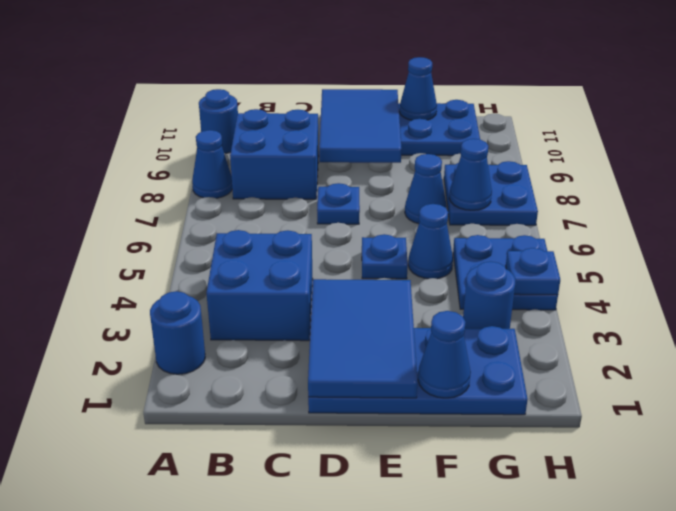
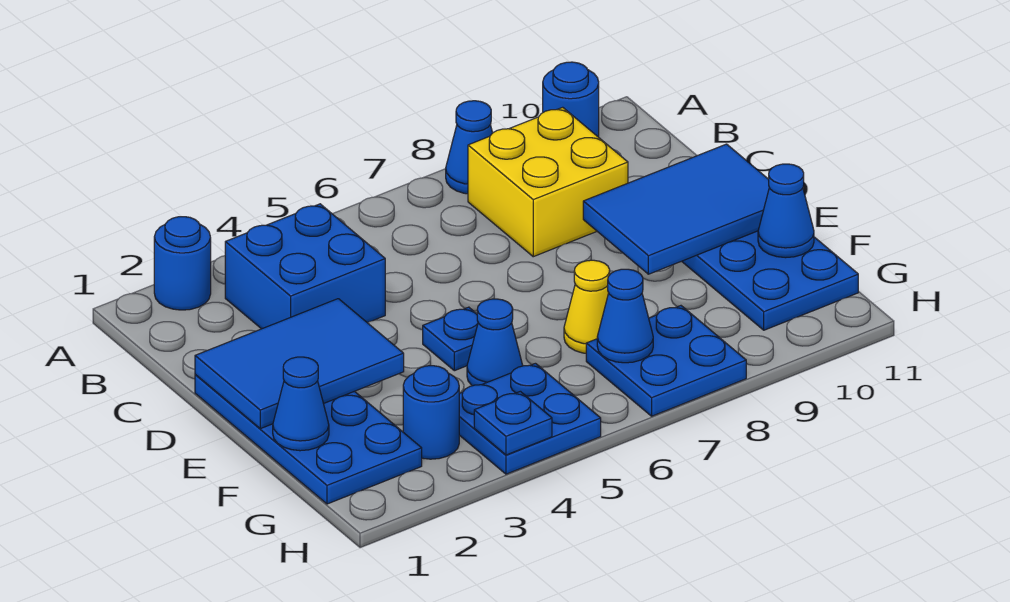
blue 2x2 brick [230,109,319,199] -> yellow 2x2 brick [468,107,628,257]
blue 1x1 plate [317,183,360,224] -> none
blue 1x1 cone [405,154,447,224] -> yellow 1x1 cone [564,260,610,353]

